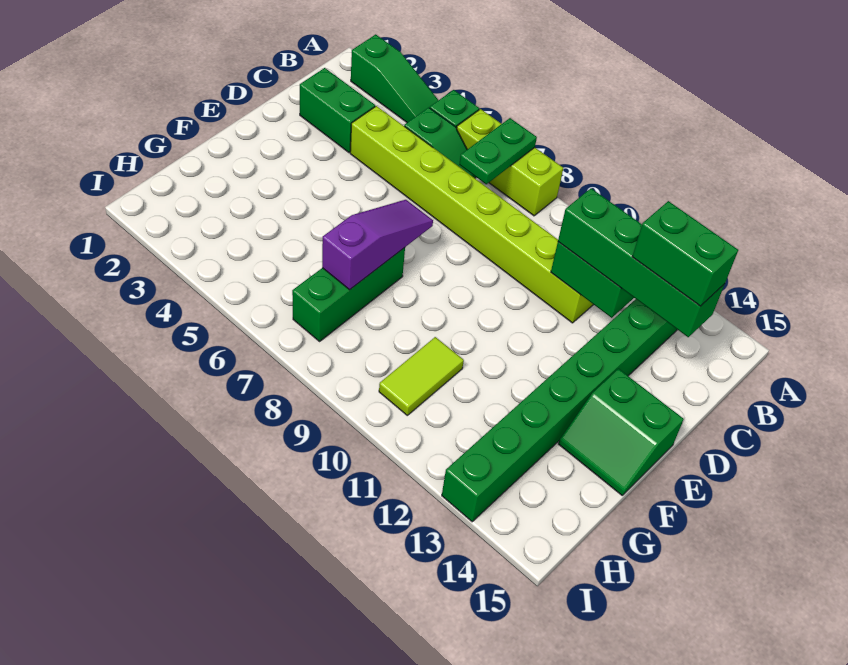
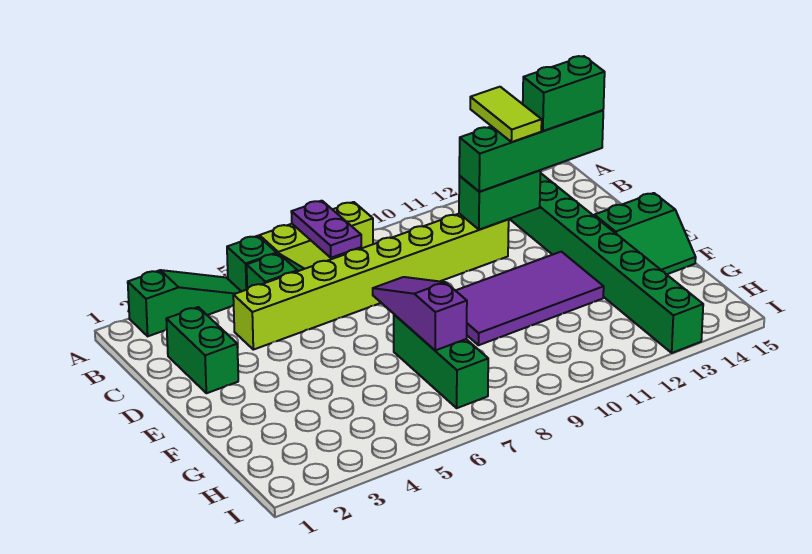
green 1x2 plate [459,118,537,184] -> purple 1x2 plate [291,201,361,258]
green 1x2 brick [300,68,375,153] -> green 1x2 brick turned to [166,307,238,393]
none -> purple 2x4 tile [455,252,604,345]
lime 1x2 tile [379,337,464,415] -> lime 1x2 tile moved to [470,87,542,142]

